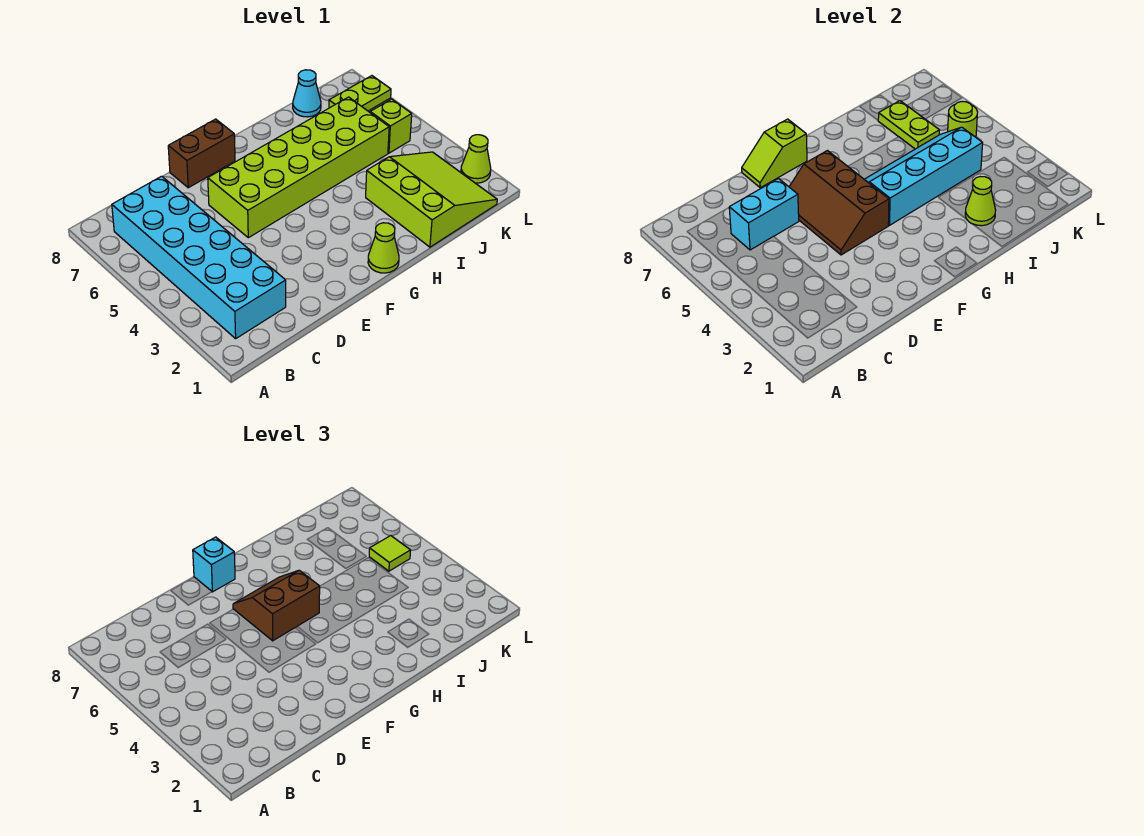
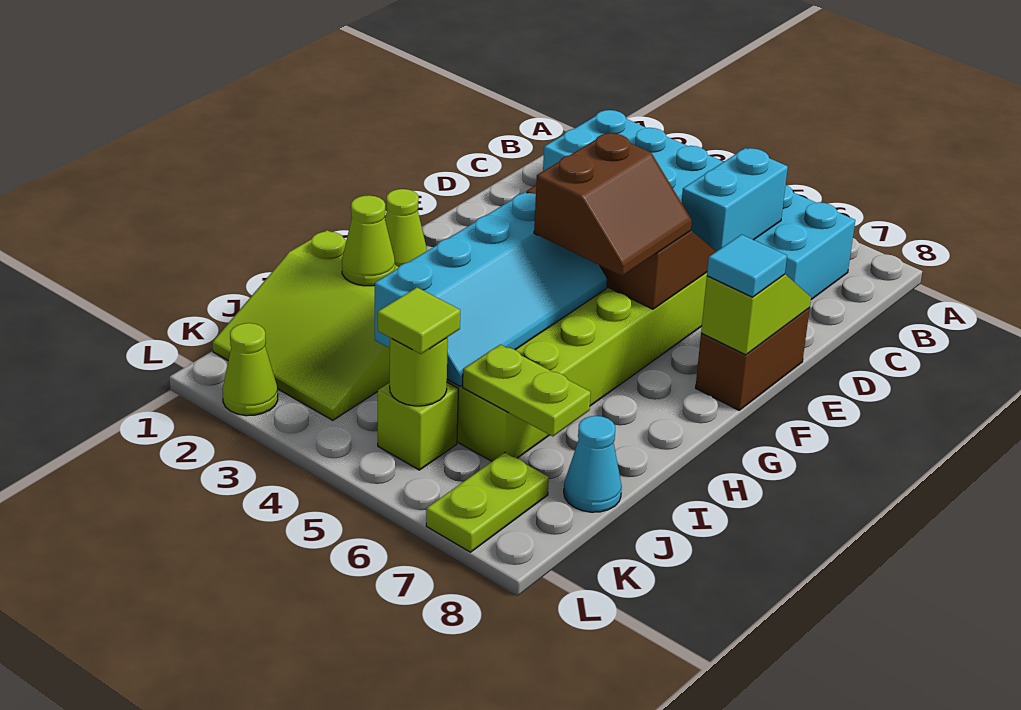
cyan 1x1 brick [193,537,235,592] -> cyan 1x1 tile [707,235,787,297]

